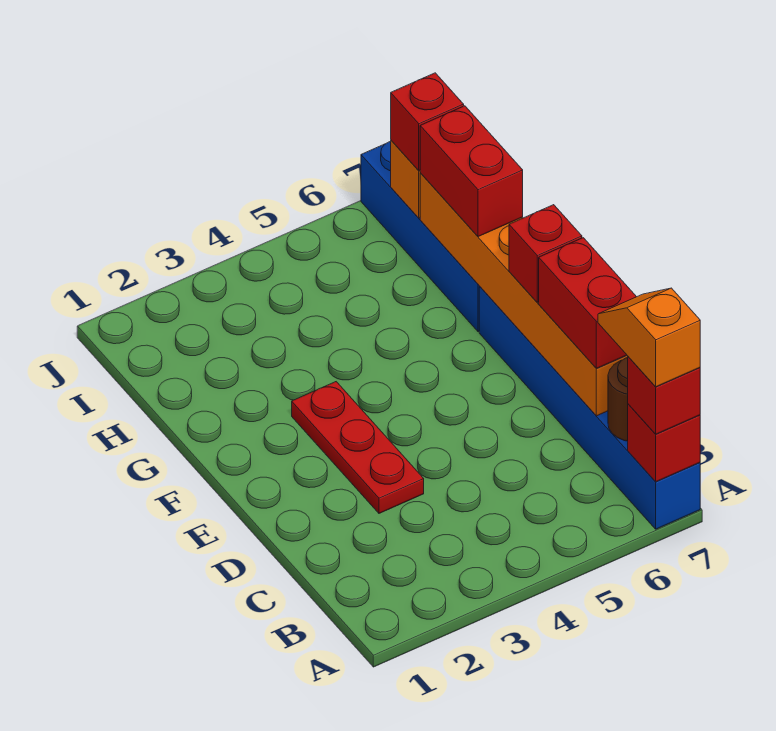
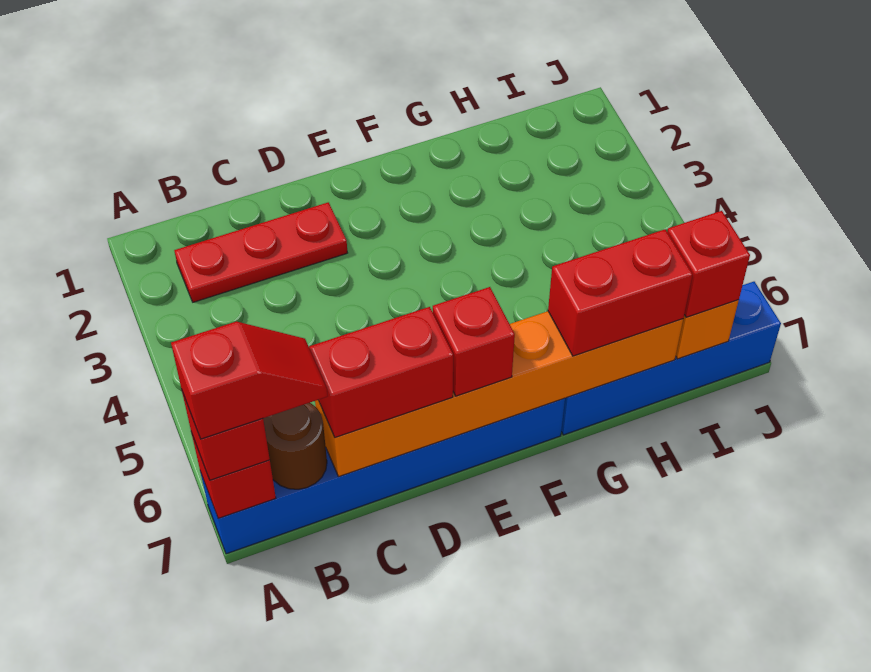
orange 1x2 slope [598,288,700,387] -> red 1x2 slope [171,322,328,439]
red 1x3 plate [292,382,424,513] -> red 1x3 plate moved to [174,202,347,302]

